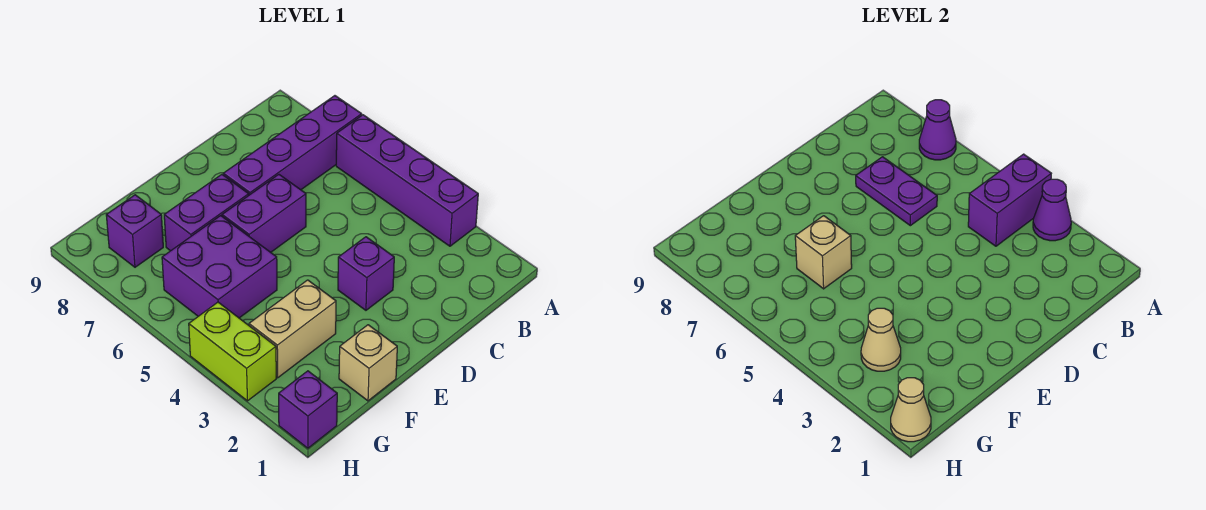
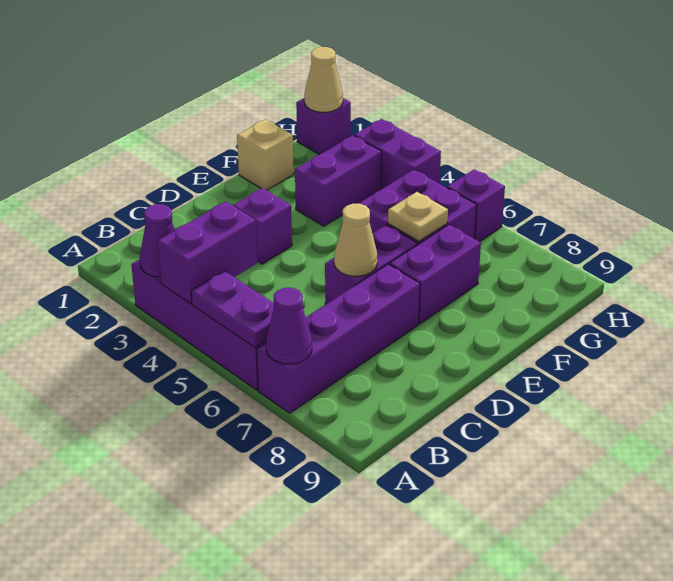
purple 1x2 plate [856,157,937,226] -> purple 1x2 plate moved to [191,271,274,348]
tan 1x2 brick [249,280,336,378] -> purple 1x2 brick [295,136,382,226]
tan 1x1 brick [795,216,852,289] -> tan 1x1 plate [388,192,448,241]
tan 1x1 cone [861,308,901,371] -> tan 1x1 cone moved to [334,204,377,276]
purple 1x1 brick [106,195,163,267] -> purple 1x1 brick moved to [447,169,505,242]
lime 1x2 brick [189,302,276,401] -> purple 1x2 brick [354,119,441,189]

